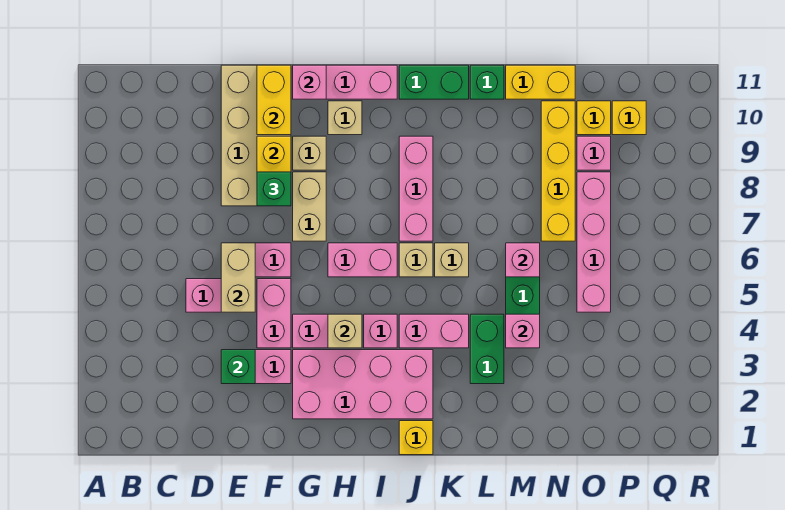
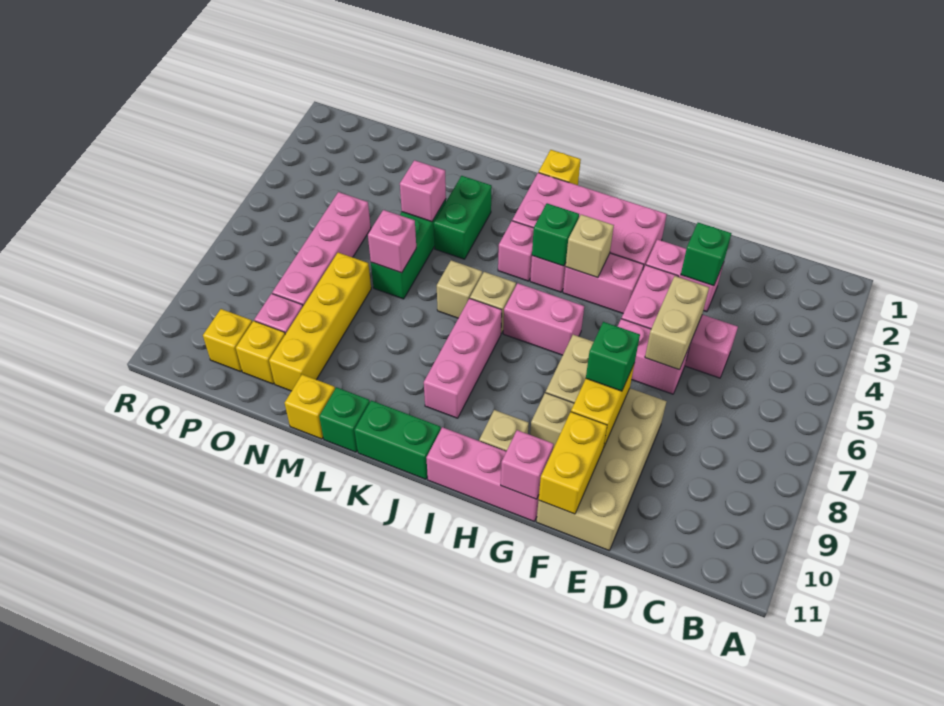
none -> green 1x1 brick [532,203,579,266]
pink 1x2 brick [399,314,469,348] -> pink 1x1 brick [498,221,534,281]
yellow 1x2 brick [506,65,575,99] -> yellow 1x1 brick [285,374,335,439]

